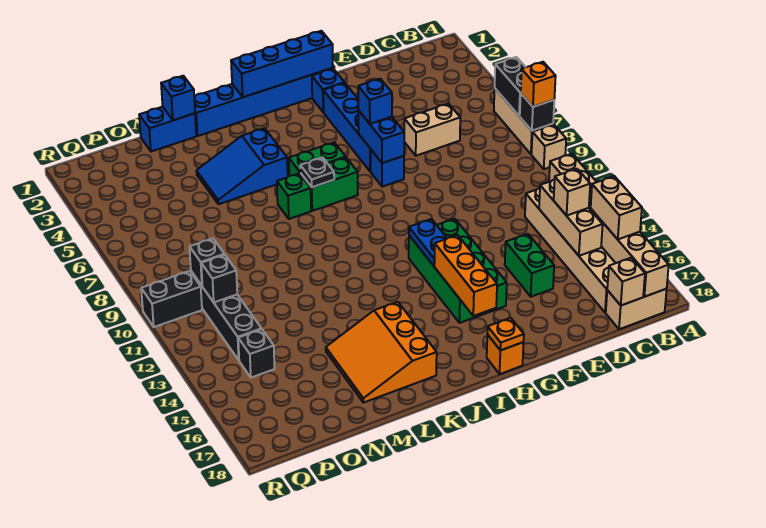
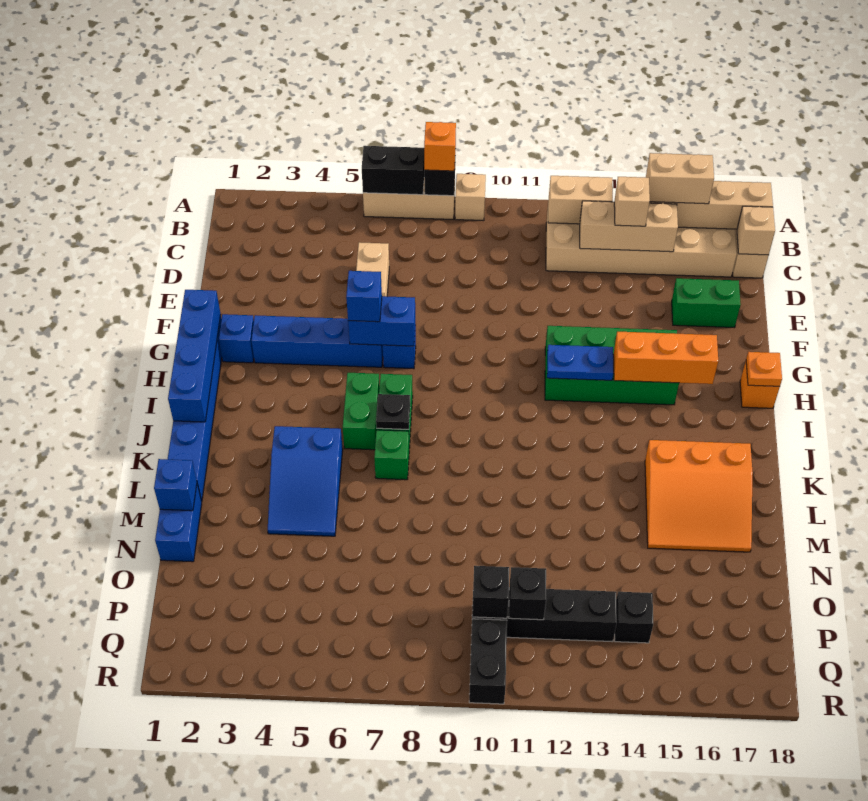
green 1x2 brick [505,234,554,297] -> green 1x2 brick moved to [672,278,741,328]

